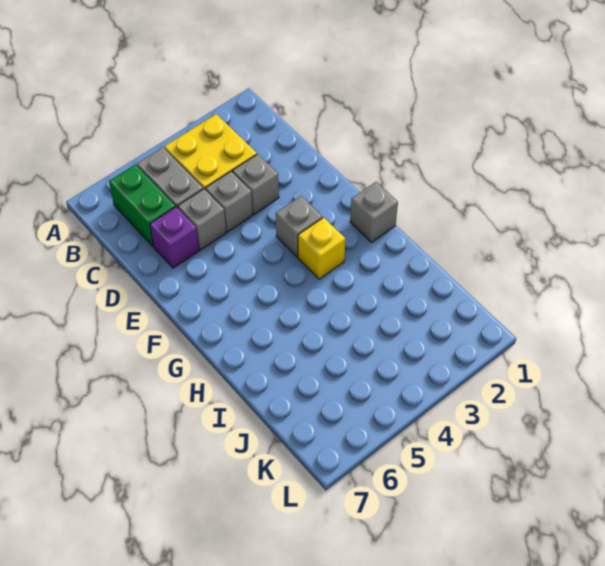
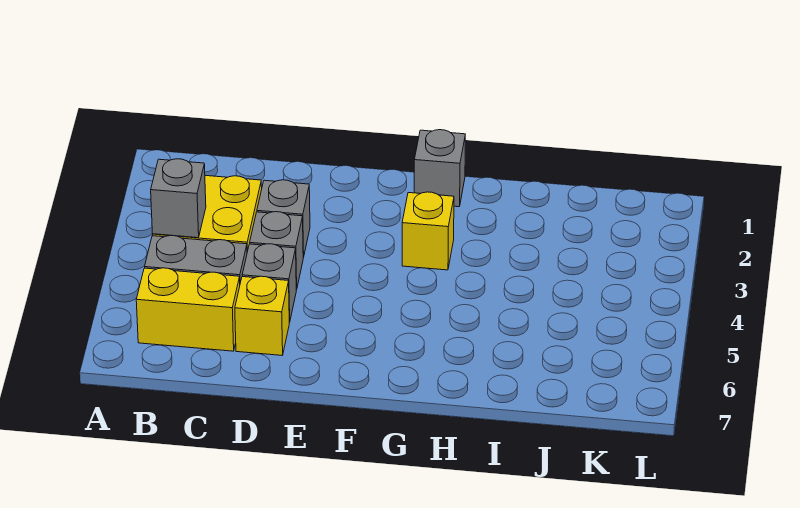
green 1x2 brick [109,164,176,246] -> yellow 1x2 brick [136,268,240,351]
purple 1x1 brick [150,207,199,268] -> yellow 1x1 brick [235,276,289,355]
grey 1x1 brick [276,196,323,257] -> grey 1x1 brick moved to [151,159,206,238]

